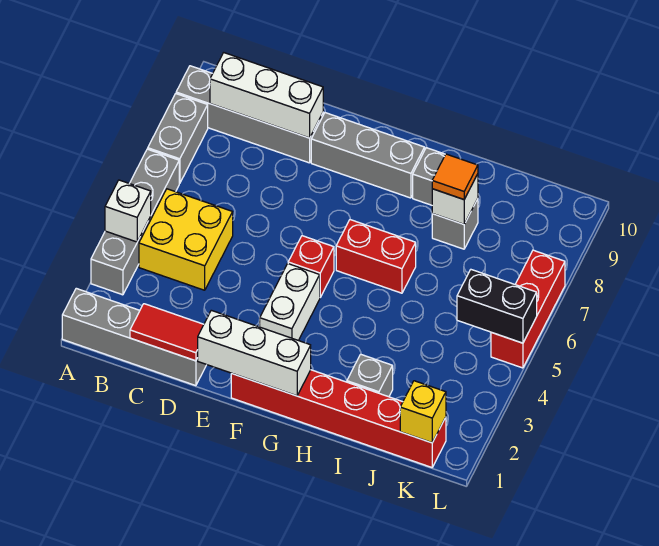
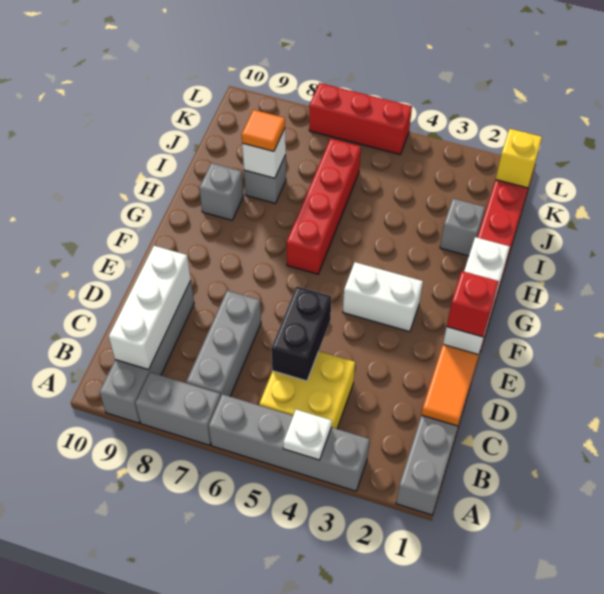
white 1x1 brick [105,180,151,242] -> white 1x1 plate [283,410,332,460]
red 1x2 tile [130,304,204,361] -> orange 1x2 tile [421,345,478,426]
grey 1x3 brick [311,113,425,198] -> grey 1x3 brick moved to [186,291,261,396]
red 1x1 brick [288,236,334,297] -> red 1x1 brick moved to [447,271,499,337]
red 1x2 brick [336,220,416,293] -> red 1x4 brick [286,139,361,274]
black 1x2 brick [457,270,537,343] -> black 1x2 brick moved to [271,286,331,381]

